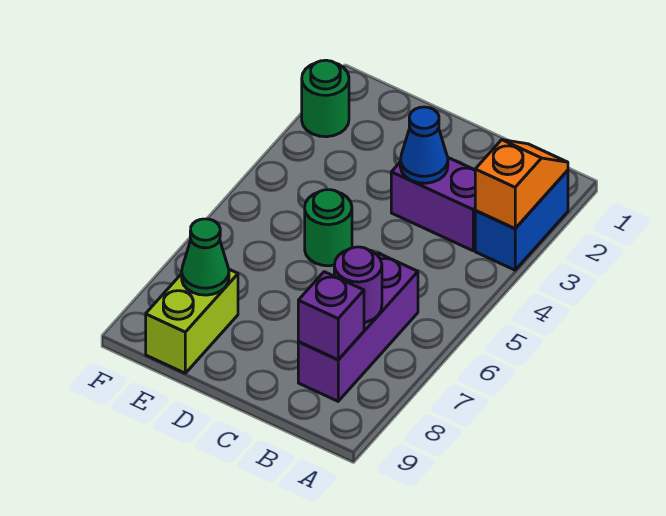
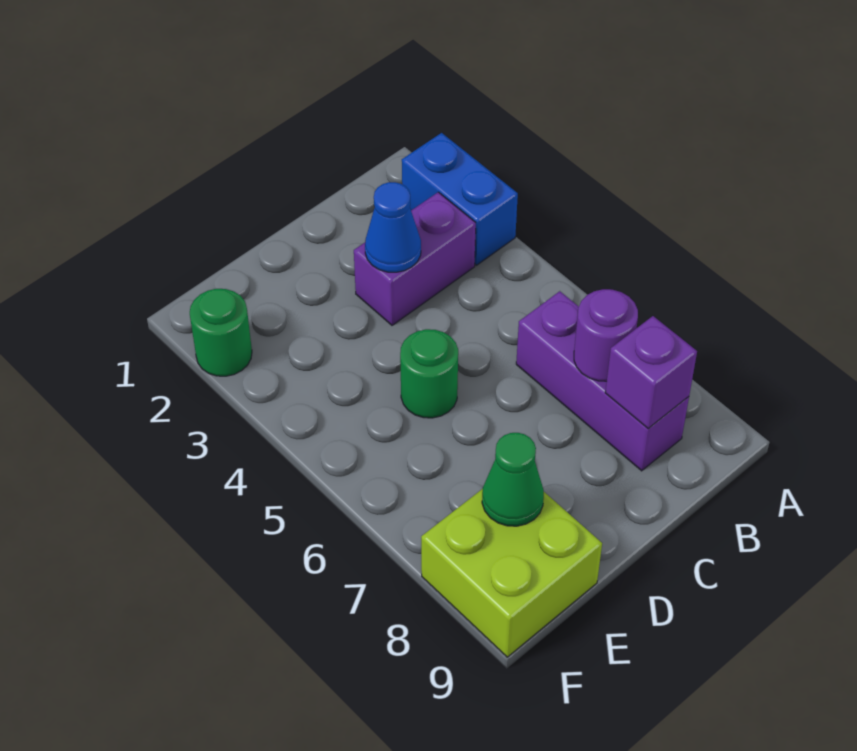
orange 1x2 slope [475,140,568,229] -> none
lime 1x2 brick [146,269,238,373] -> lime 2x2 brick [421,489,602,657]

